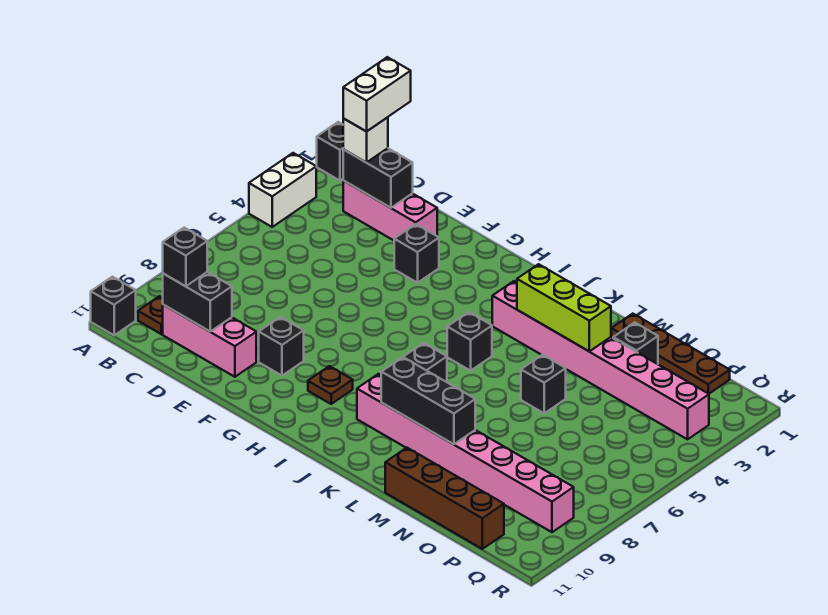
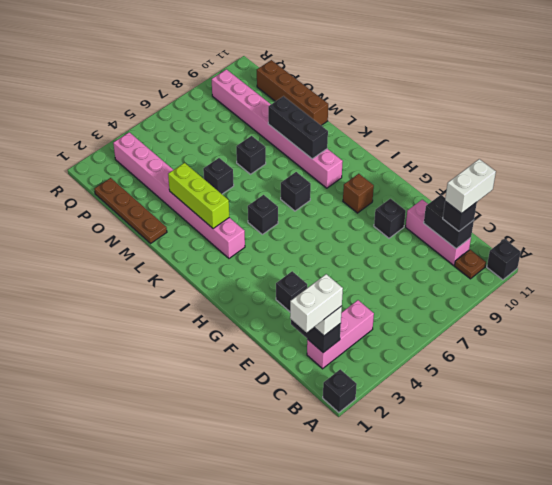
white 1x2 brick [249,153,316,227] -> white 1x2 brick moved to [445,159,496,214]
pink 1x3 brick [343,181,437,240] -> pink 1x3 brick turned to [307,300,374,369]
brown 1x1 plate [308,366,353,404] -> brown 1x1 brick [343,174,374,213]
black 1x1 brick [613,323,658,364] -> black 1x1 brick moved to [236,136,266,174]

